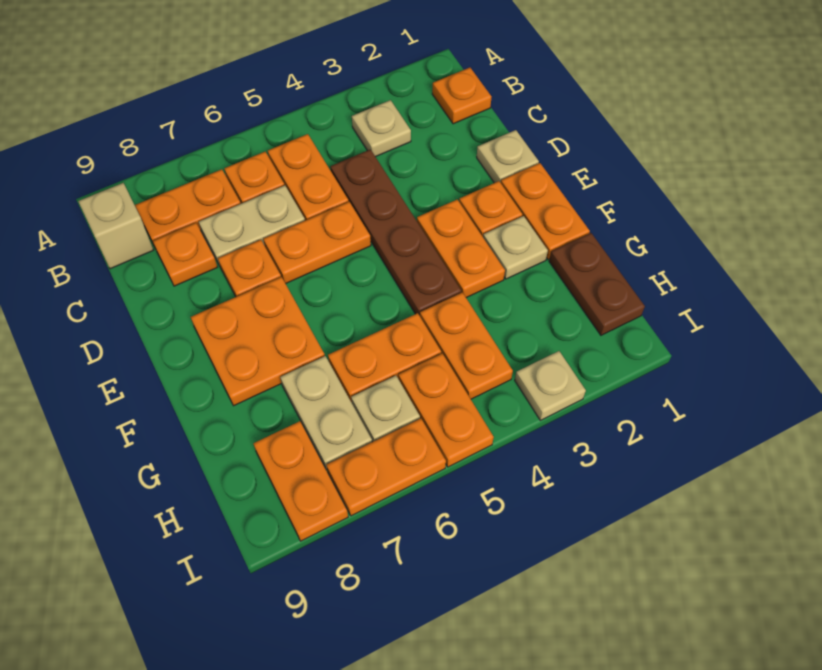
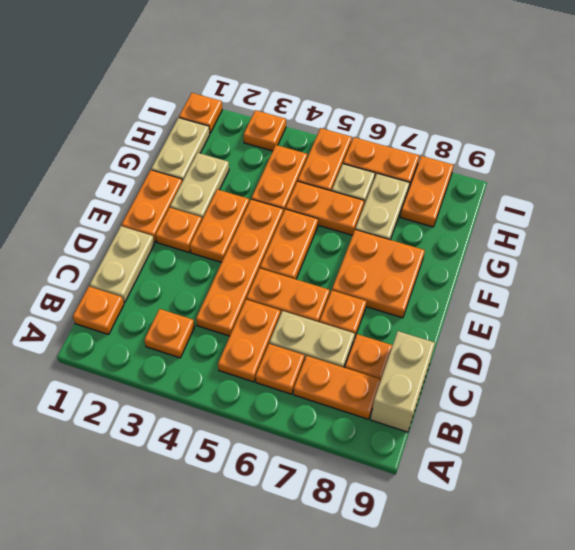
tan 1x1 plate [352,100,411,157] -> orange 1x1 plate [144,309,195,358]
tan 1x1 brick [78,183,153,269] -> tan 1x2 brick [371,331,435,432]
brown 1x4 plate [330,149,461,316] -> orange 1x4 plate [196,199,283,336]
tan 1x1 plate [477,130,539,183] -> tan 1x2 plate [90,226,155,303]
none -> orange 1x2 plate [260,209,318,279]
tan 1x1 plate [483,216,548,279] -> tan 1x2 plate [170,153,229,219]
brown 1x2 plate [549,233,645,335] -> tan 1x2 plate [151,118,210,181]
none -> orange 1x1 plate [179,93,222,133]
tan 1x1 plate [515,351,586,420] -> orange 1x1 plate [243,110,286,151]

